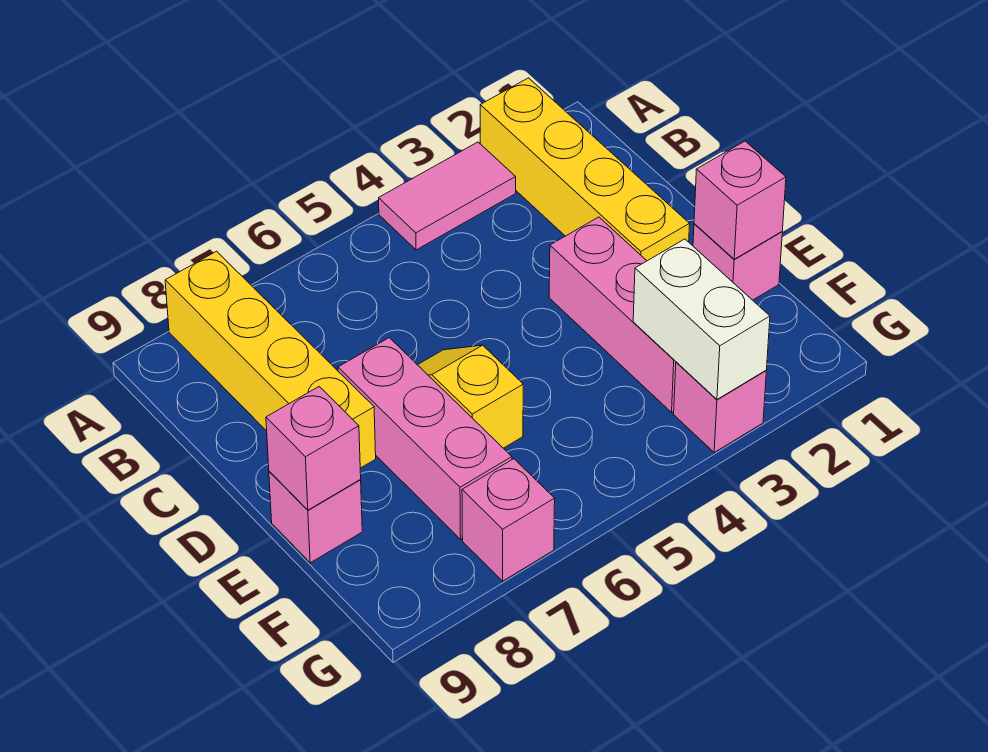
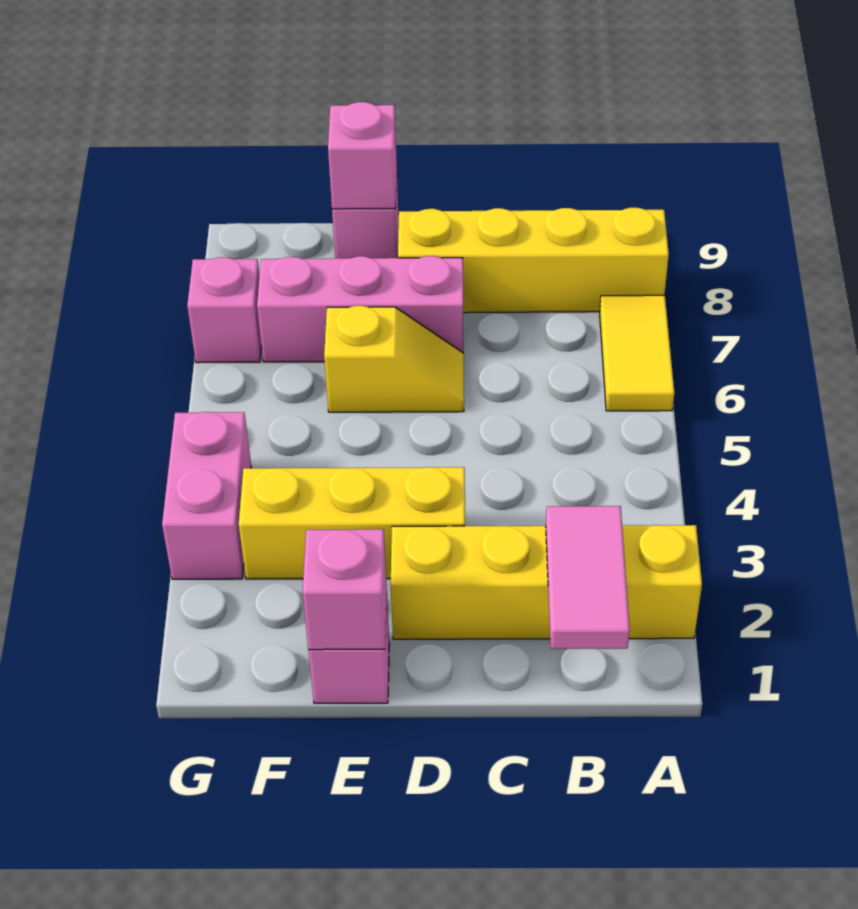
pink 1x2 tile [379,142,516,250] -> pink 1x2 tile moved to [546,506,630,649]
none -> yellow 1x2 tile [600,295,674,411]
pink 1x3 brick [549,217,676,412] -> yellow 1x3 brick [239,467,465,579]
white 1x2 brick [633,239,770,399] -> none
pink 1x1 brick [674,362,766,452] -> pink 1x2 brick [162,412,251,579]

